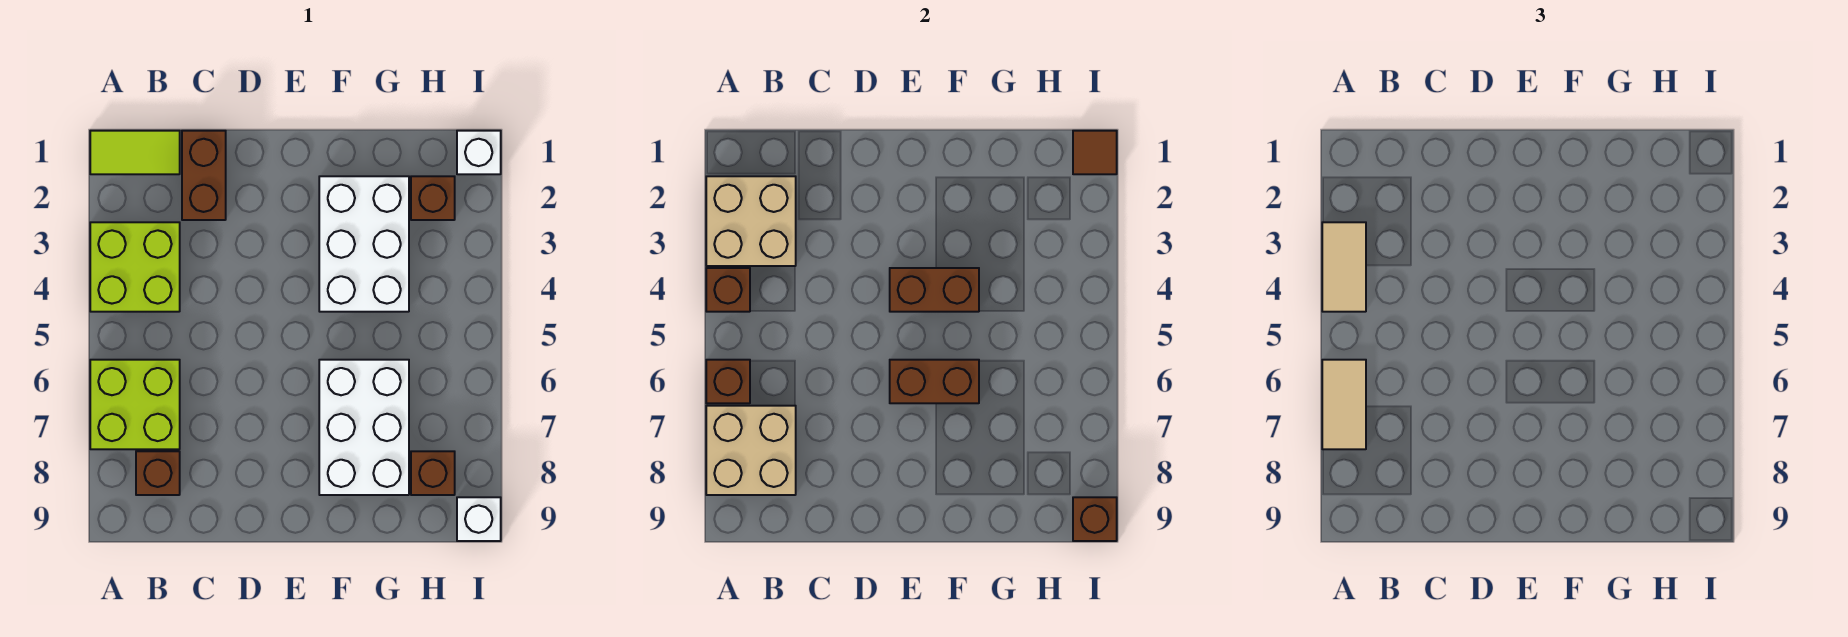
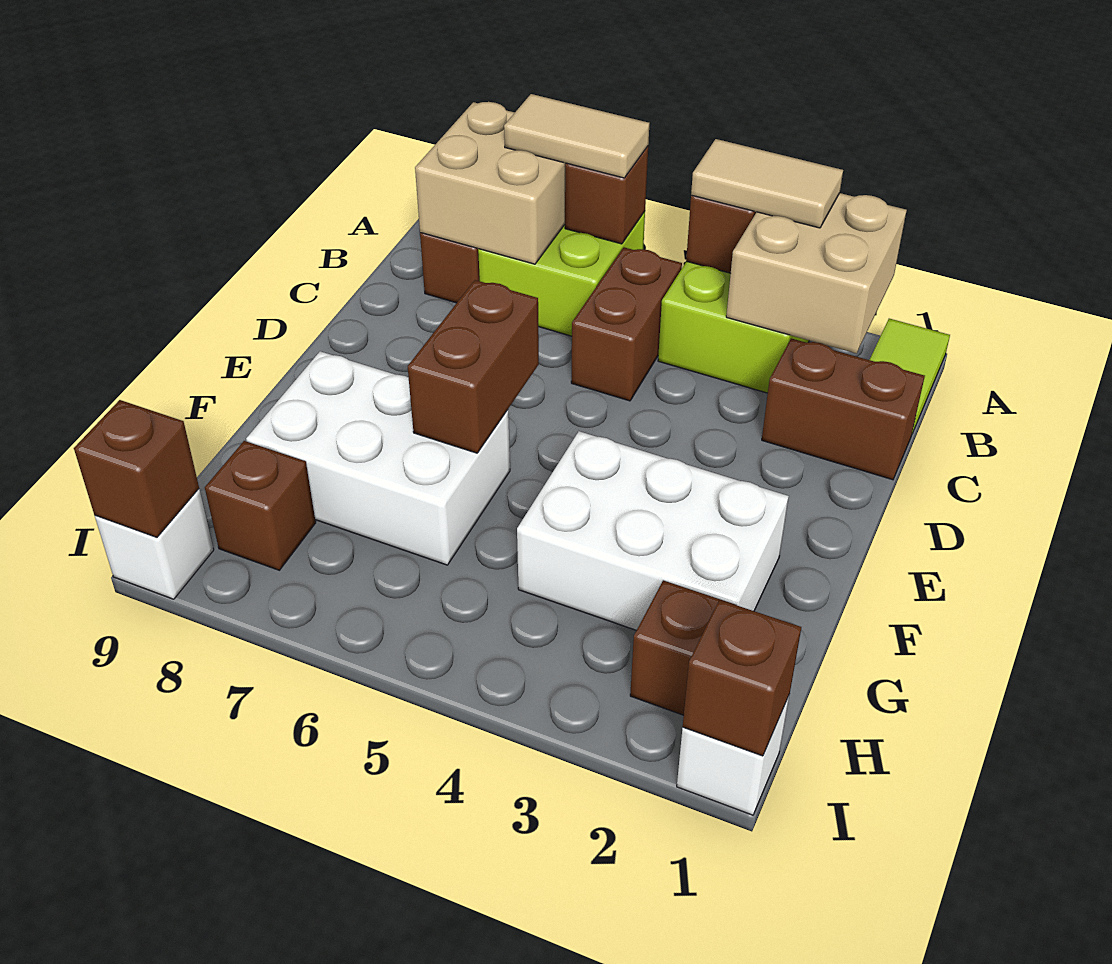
brown 1x2 brick [890,268,979,312] -> brown 1x2 brick moved to [571,247,682,401]
brown 1x1 tile [1073,131,1117,174] -> brown 1x1 brick [683,600,801,756]

